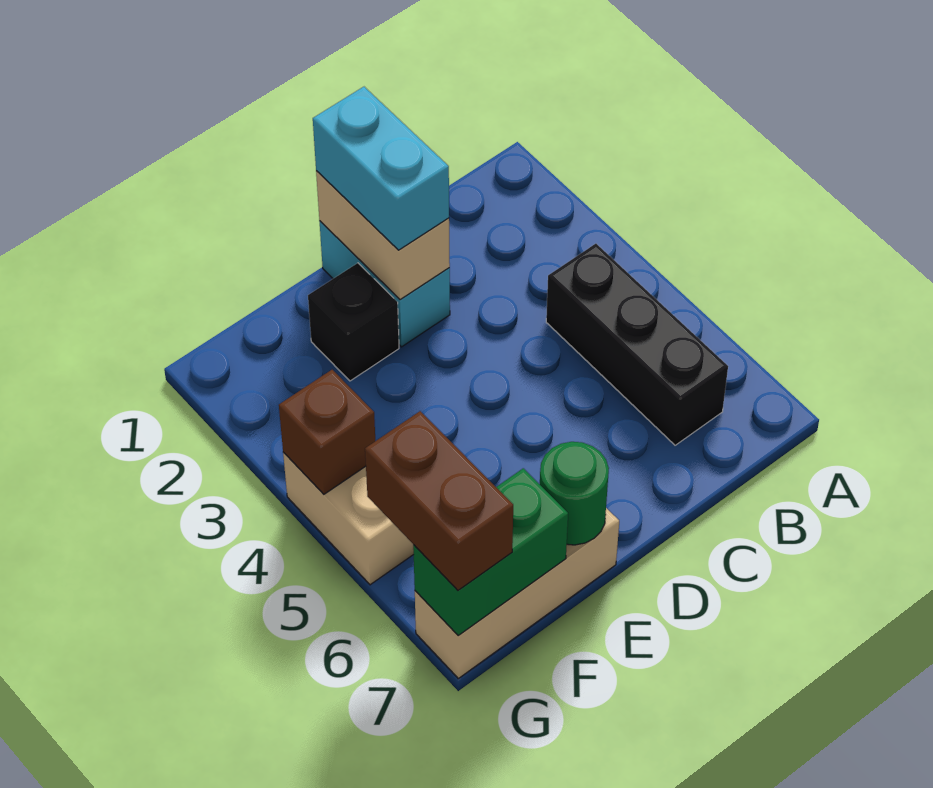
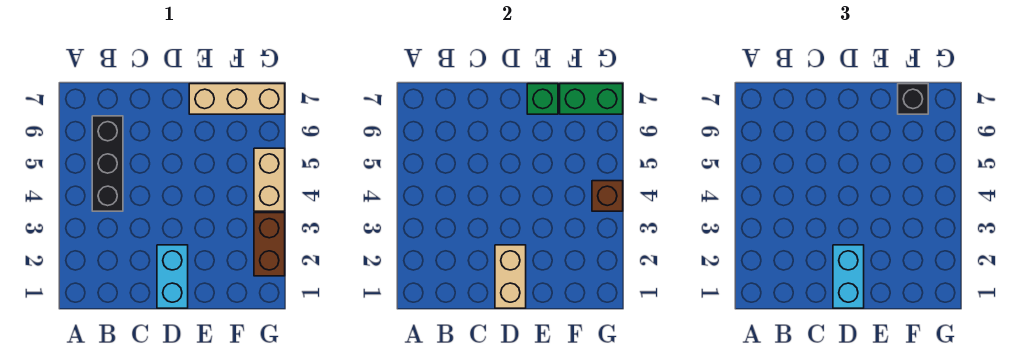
black 1x1 brick [308,263,399,381] -> black 1x1 brick moved to [898,84,928,114]
green 1x1 round brick [540,442,609,545] -> green 1x1 brick [527,84,558,114]
brown 1x2 brick [365,411,513,590] -> brown 1x2 brick moved to [254,213,285,276]

